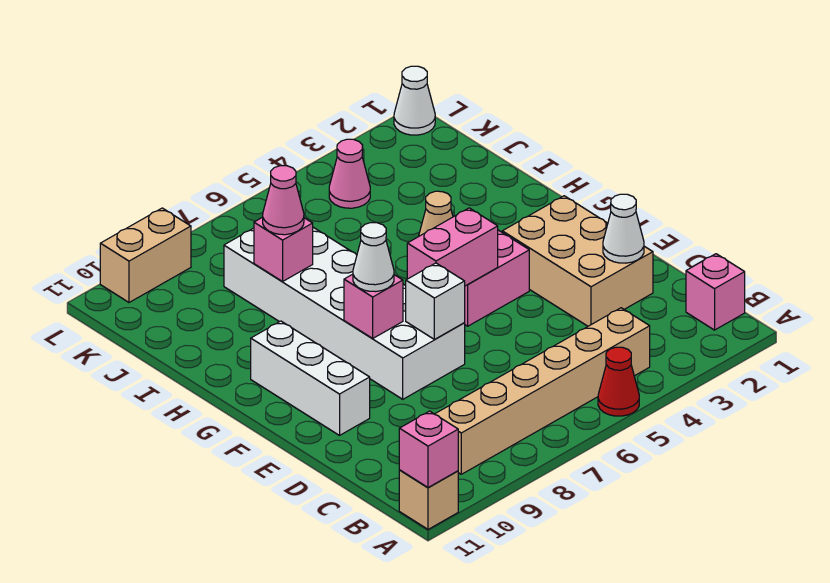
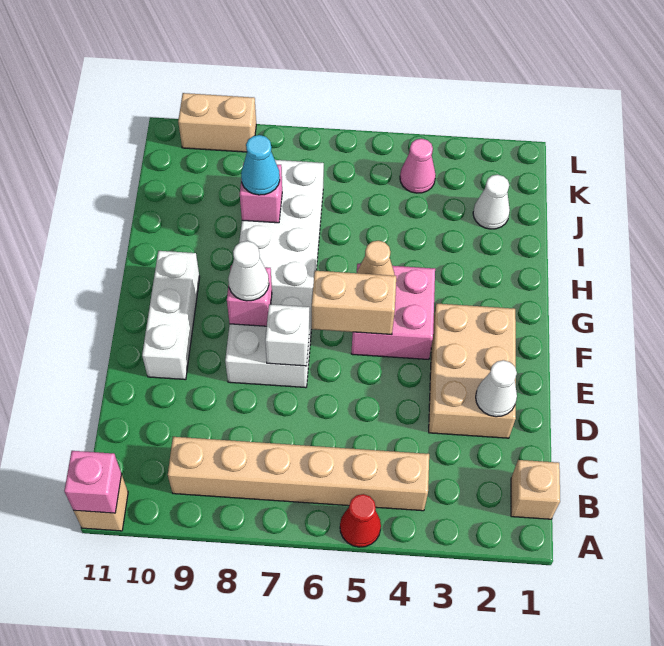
pink 1x1 brick [686,254,745,330] -> tan 1x1 brick [511,460,560,519]
pink 1x2 brick [407,208,498,286] -> tan 1x2 brick [312,271,396,335]
pink 1x1 cone [263,166,304,235] -> cyan 1x1 cone [241,135,280,195]
white 1x1 cone [394,66,435,135] -> white 1x1 cone moved to [473,175,510,229]

